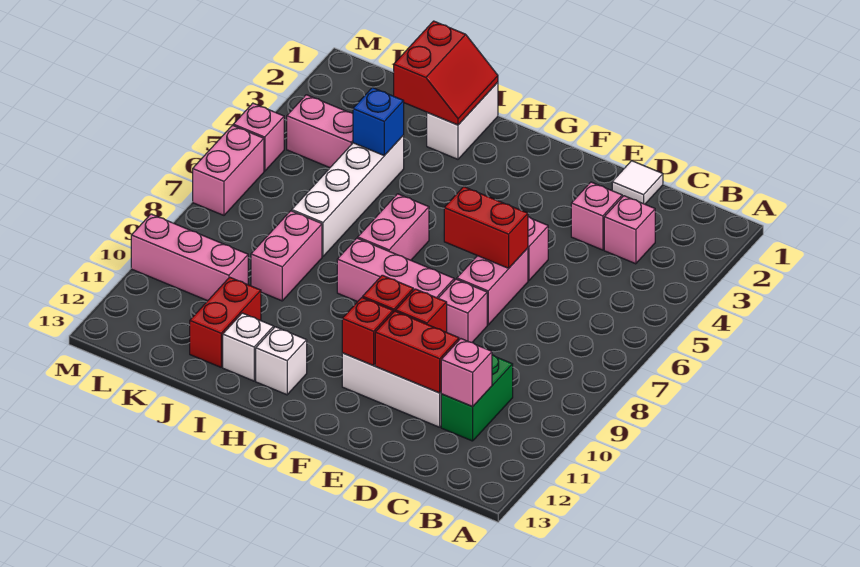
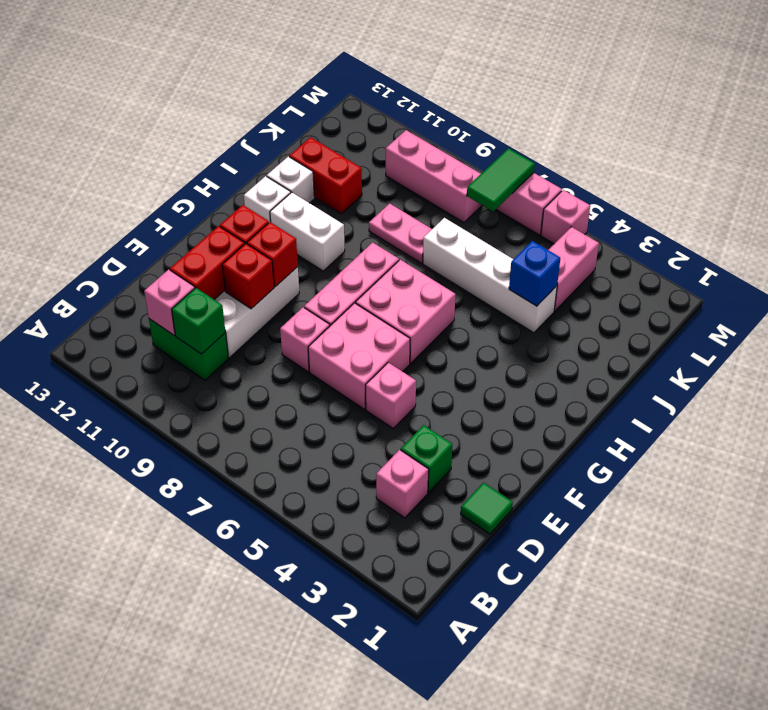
none -> green 1x1 brick [172,288,225,354]
white 1x1 tile [612,161,663,204] -> green 1x1 tile [461,483,513,534]
pink 1x1 brick [571,182,622,250] -> green 1x1 brick [401,425,452,493]
pink 1x2 brick [457,248,528,325] -> pink 2x2 brick [308,303,410,409]
red 1x2 brick [444,187,528,268] -> none
pink 1x2 brick [358,194,429,260] -> pink 2x2 brick [356,260,455,363]
white 1x2 brick [427,82,498,159] -> white 1x2 brick moved to [270,192,345,271]
red 2x2 slope [394,21,498,125] -> none
pink 1x2 brick [251,211,322,301] -> pink 1x2 plate [369,203,432,263]
pink 1x3 brick [131,214,248,301] -> pink 1x3 brick turned to [386,130,482,223]
none -> green 1x2 tile [467,148,535,211]

